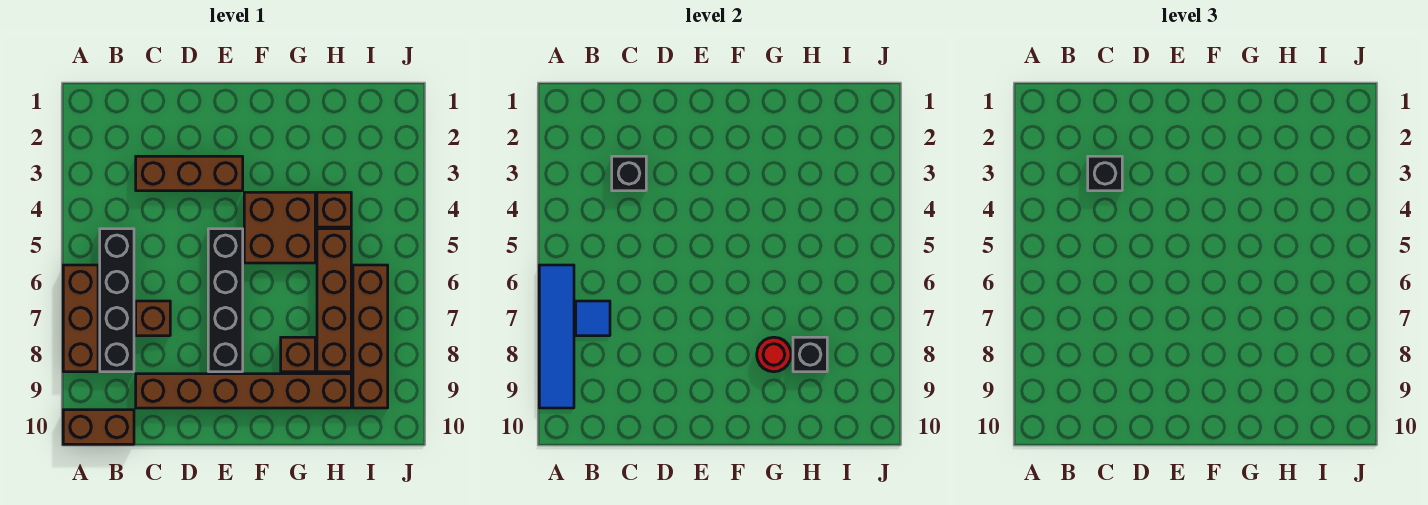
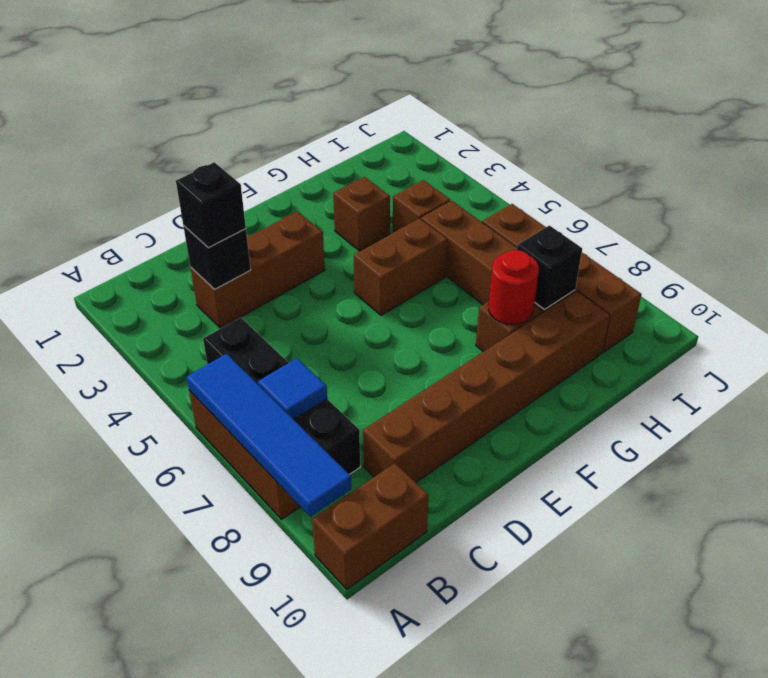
brown 1x1 brick [136,301,170,336] -> brown 1x1 brick moved to [333,177,390,251]
black 1x4 brick [208,229,243,372] -> none
brown 2x2 brick [244,192,315,263] -> brown 1x2 brick [354,218,447,315]

